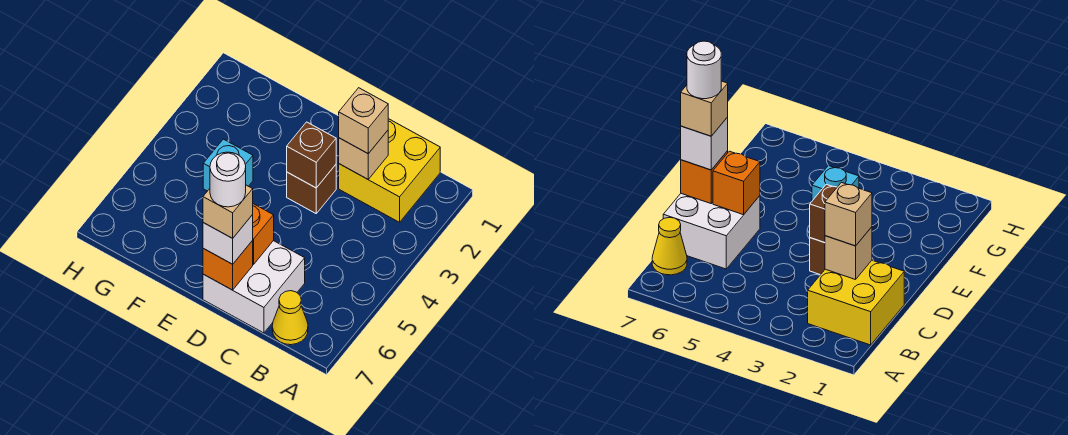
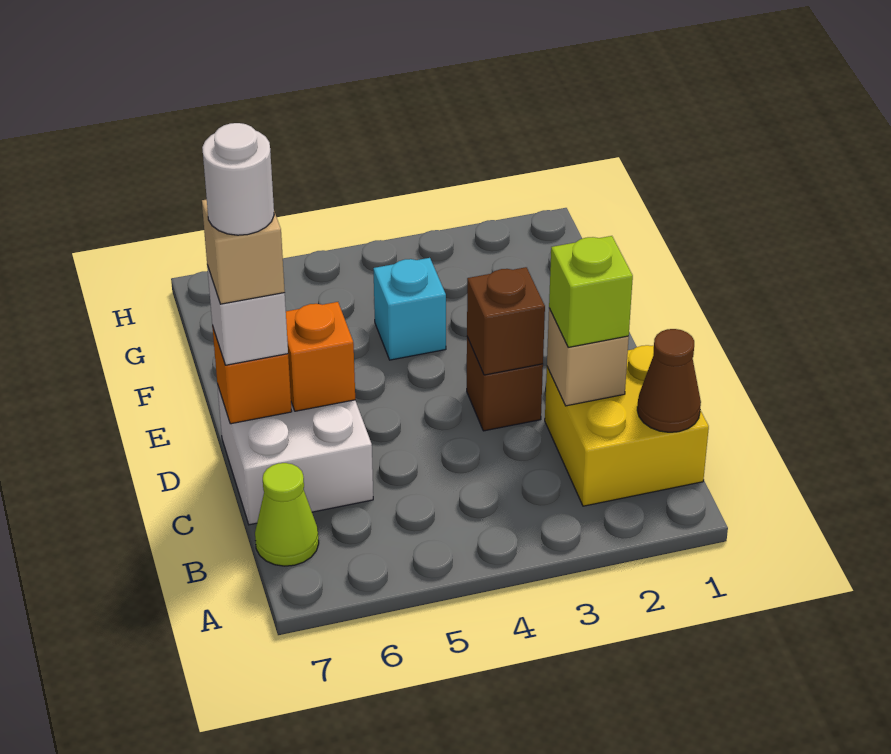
none -> brown 1x1 cone [637,329,701,432]
yellow 1x1 cone [272,291,308,345] -> lime 1x1 cone [255,463,319,566]
tan 1x1 brick [339,88,388,154] -> lime 1x1 brick [549,236,633,347]

